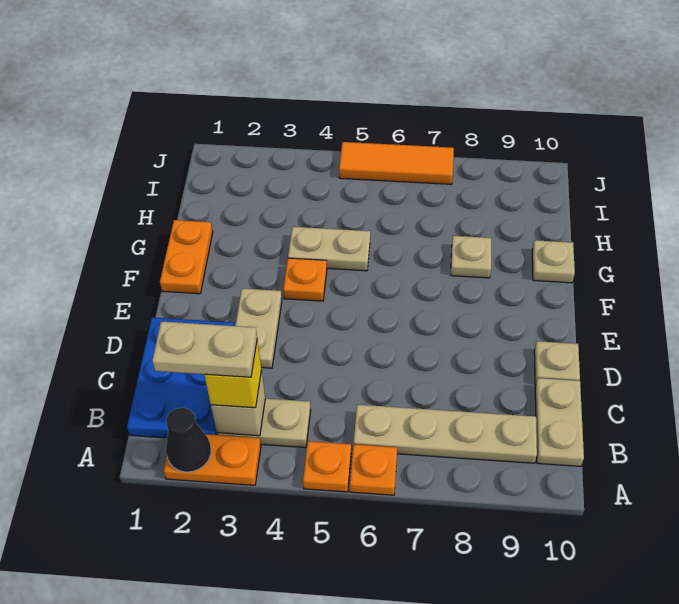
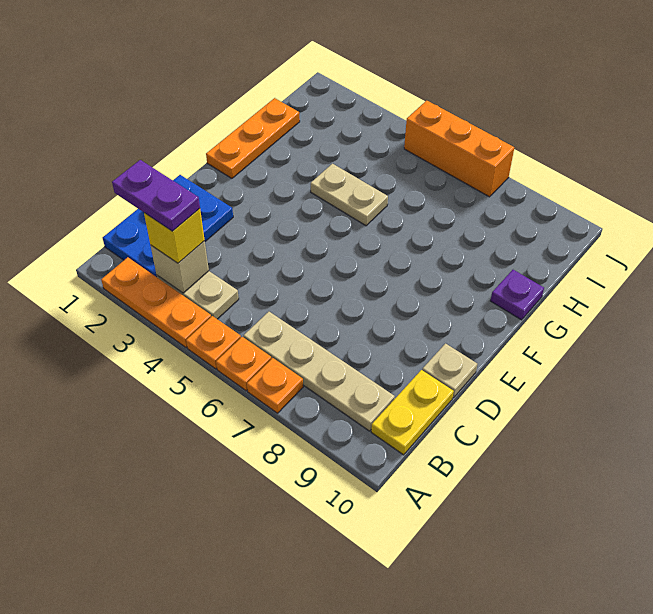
orange 1x2 plate [164,434,261,485] -> orange 1x3 plate [101,257,211,348]
black 1x1 cone [166,408,211,472] -> none
tan 1x2 plate [152,322,257,377] -> purple 1x2 plate [112,160,200,231]
tan 1x2 plate [535,378,584,467] -> yellow 1x2 plate [371,370,454,455]
tan 1x2 plate [235,288,282,368] -> none
orange 1x2 plate [160,220,213,294] -> orange 1x3 plate [206,98,300,178]
orange 1x1 plate [283,258,327,301] -> orange 1x1 plate moved to [247,358,303,413]
tan 1x1 plate [451,236,491,278] -> none
tan 1x1 plate [532,240,575,283] -> purple 1x1 plate [491,270,544,320]
orange 1x3 tile [339,142,454,184] -> orange 1x3 brick [404,101,514,197]

